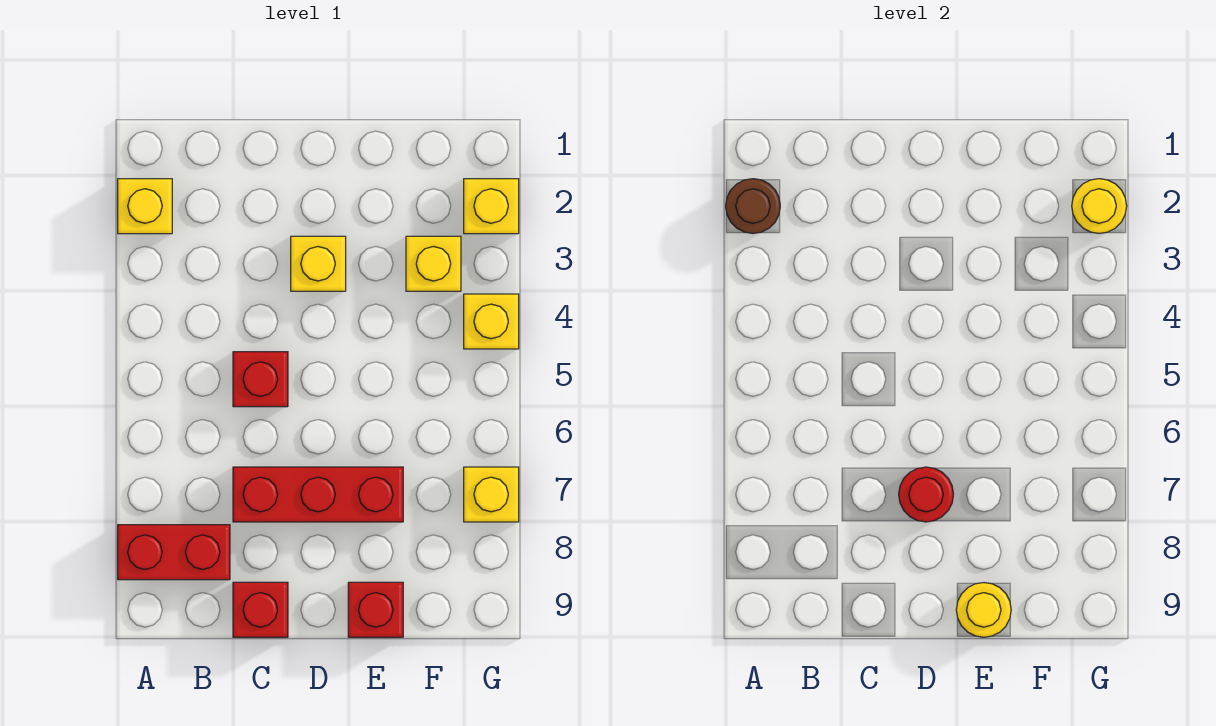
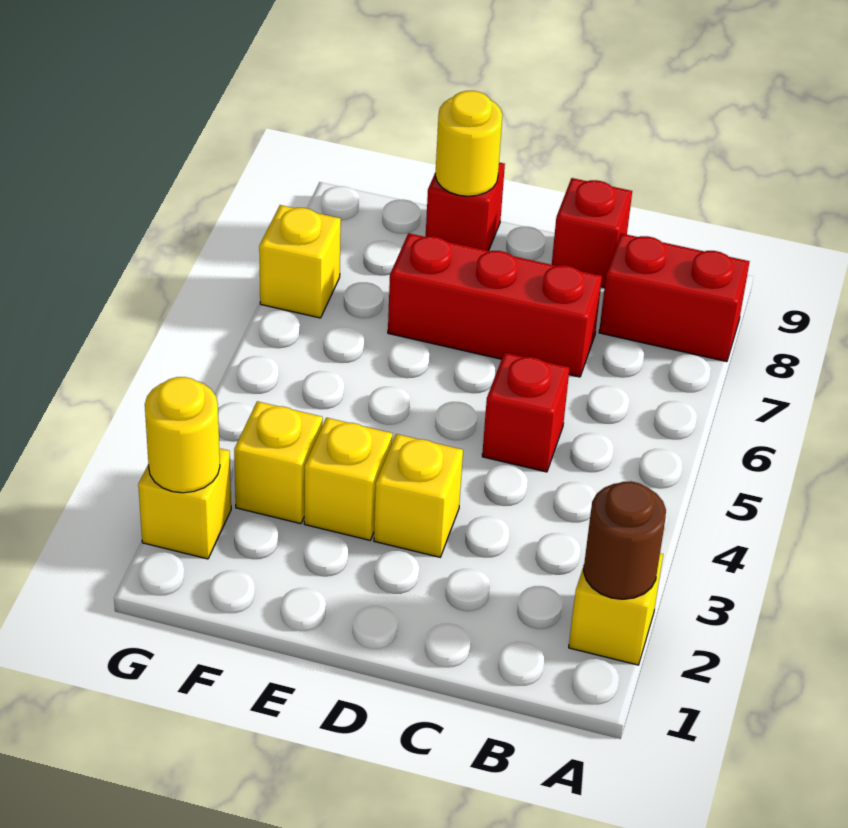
red 1x1 round brick [899,467,953,522] -> none
yellow 1x1 brick [464,294,519,349] -> yellow 1x1 brick moved to [304,418,393,540]

